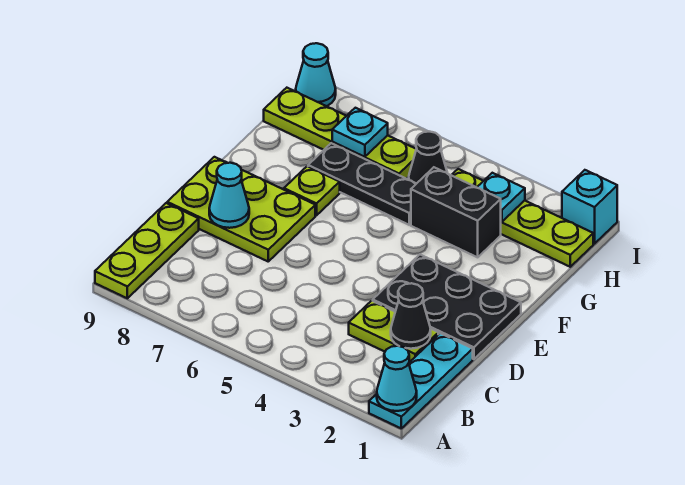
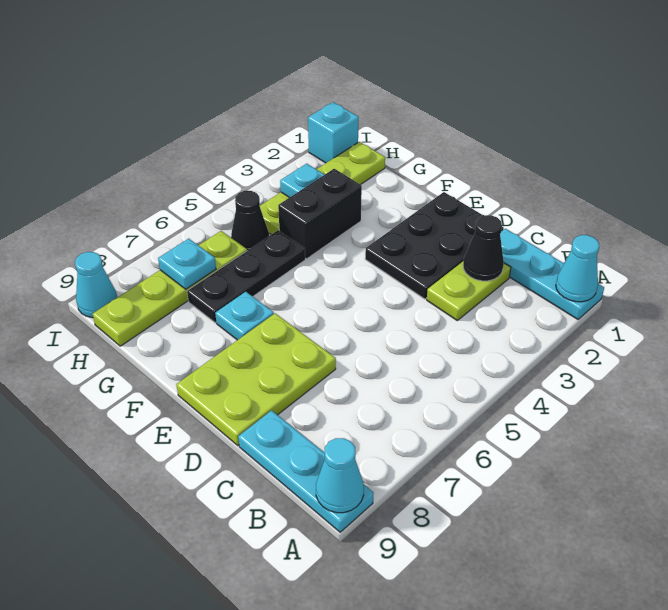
lime 1x3 plate [95,203,199,298] -> cyan 1x3 plate [238,410,374,532]
cyan 1x1 cone [209,163,249,228] -> cyan 1x1 cone moved to [316,438,364,513]
lime 1x1 plate [284,166,340,215] -> cyan 1x1 plate [215,292,274,340]

